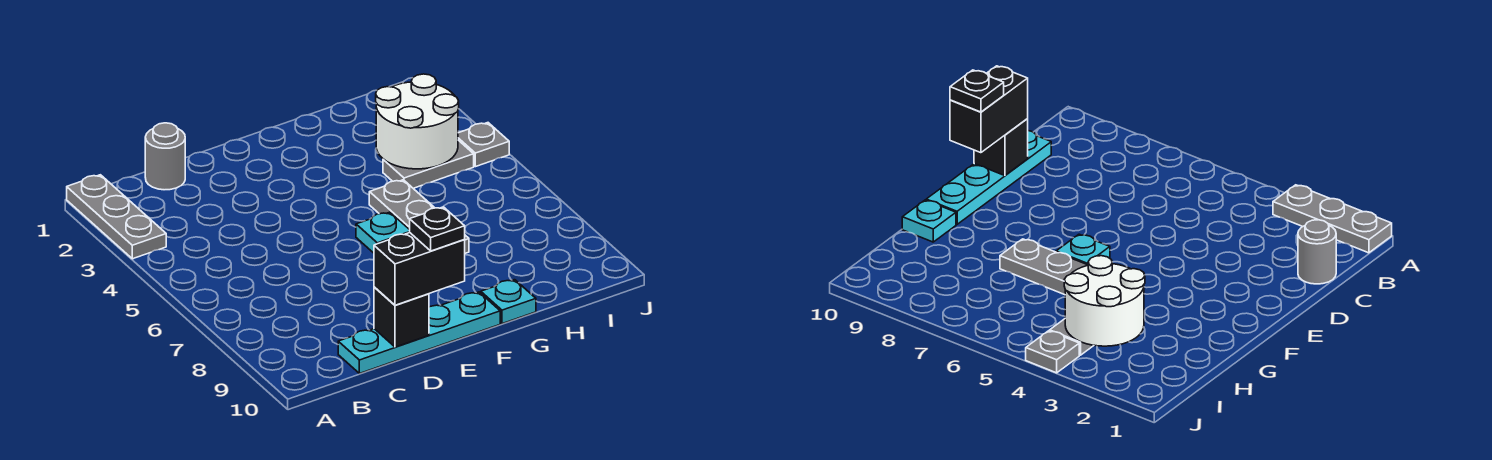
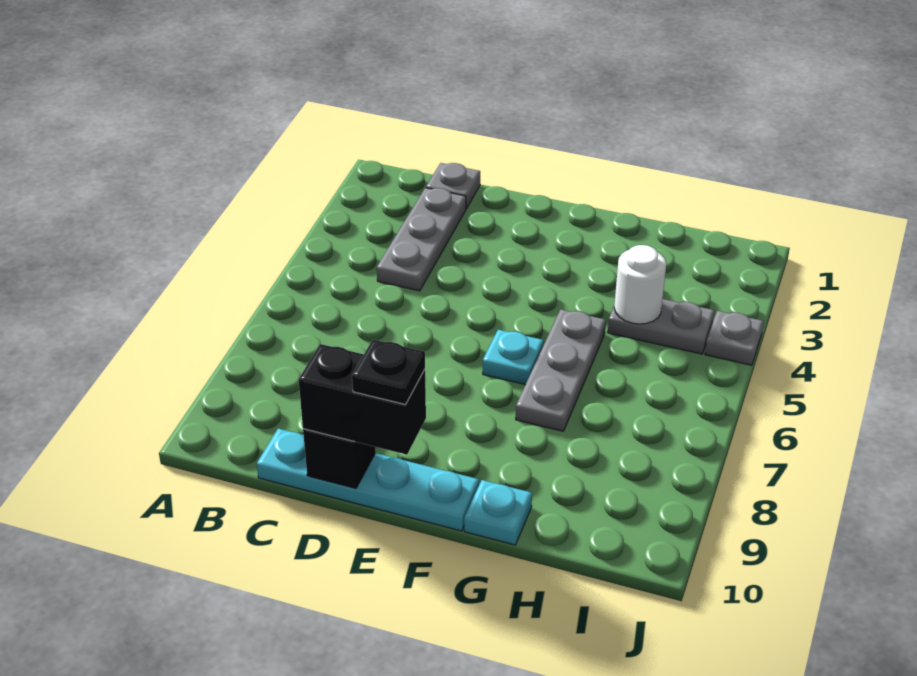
grey 1x3 plate [67,175,166,259] -> grey 1x3 plate moved to [377,188,466,291]
grey 1x1 round brick [145,123,185,190] -> grey 1x1 plate [426,163,480,209]
white 2x2 round brick [376,74,459,169] -> white 1x1 round brick [614,245,666,324]

